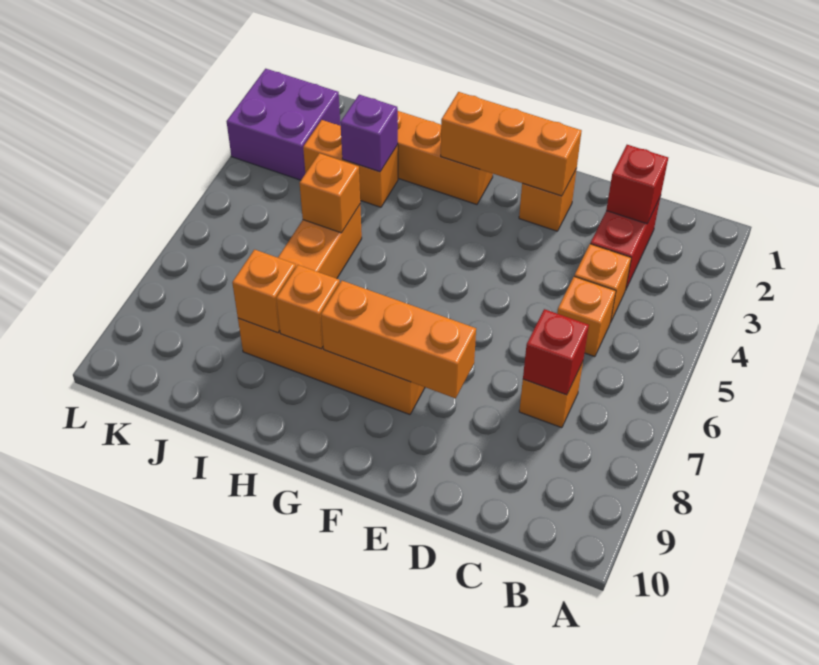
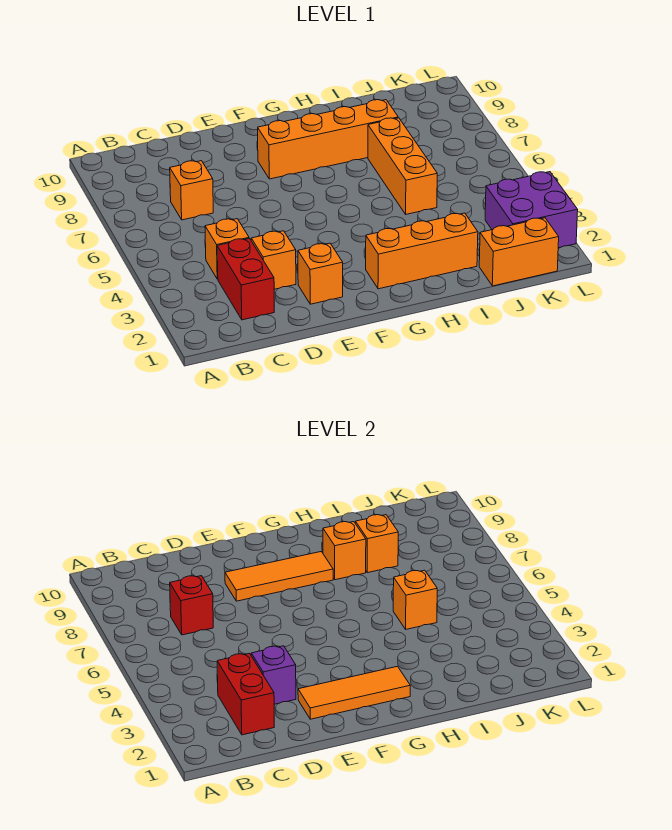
red 1x1 brick [606,145,668,224] -> red 1x2 brick [217,653,274,735]
orange 1x1 brick [557,277,616,357] -> orange 1x1 brick moved to [251,231,296,289]
orange 1x3 brick [441,92,582,196] -> orange 1x3 tile [298,666,410,719]
orange 1x3 brick [321,281,476,398] -> orange 1x3 tile [225,552,333,601]
orange 1x2 brick [303,120,398,207] -> orange 1x2 brick moved to [479,218,559,286]
purple 1x1 brick [340,95,398,172] -> purple 1x1 brick moved to [251,646,296,704]

